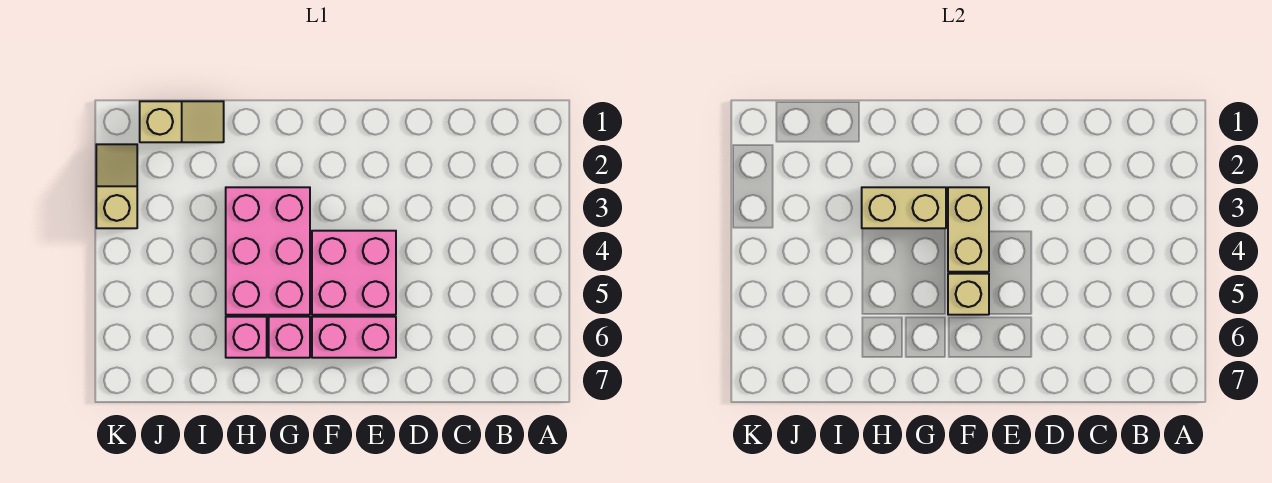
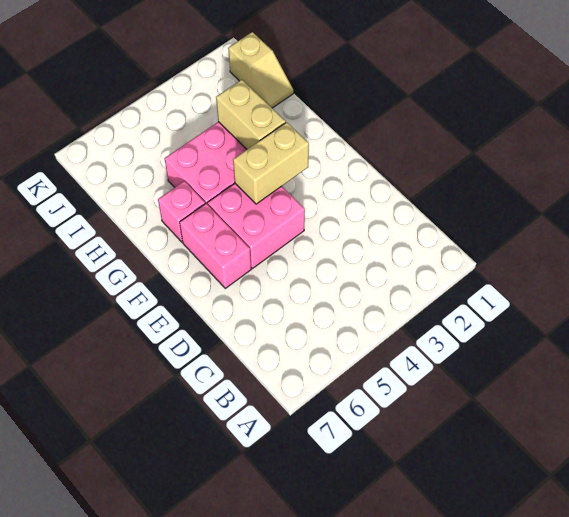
tan 1x1 brick [948,274,989,315] -> none
pink 1x1 brick [226,317,267,358] -> none
tan 1x2 slope [96,144,137,228] -> none

